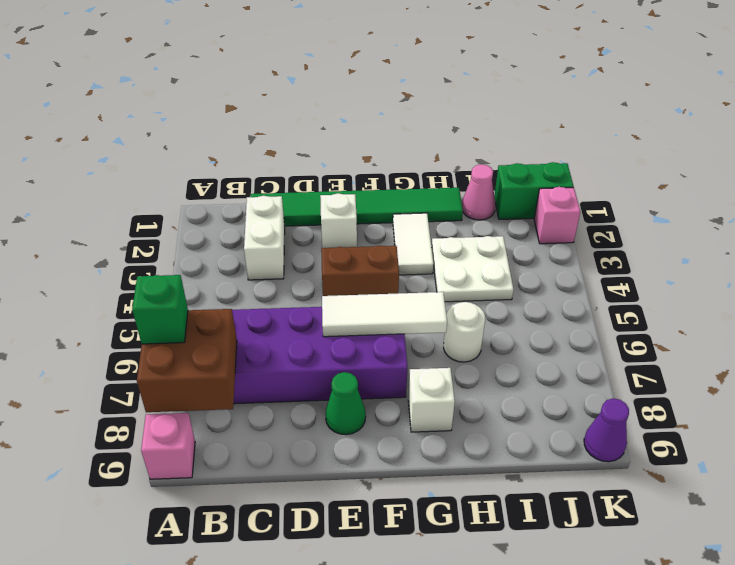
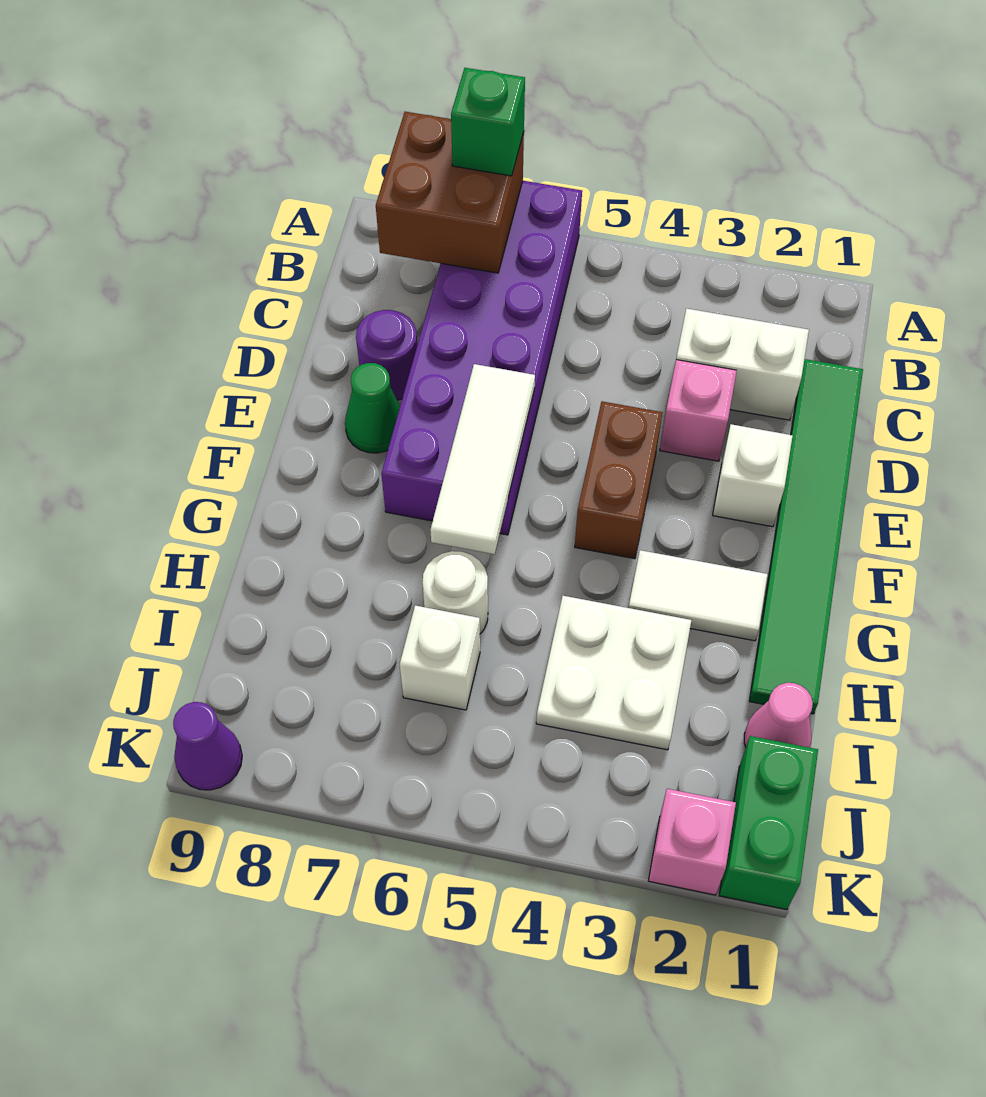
pink 1x1 brick [141,413,195,479] -> pink 1x1 brick moved to [660,360,737,461]
none -> purple 1x1 round brick [356,310,417,400]
white 1x1 brick [408,368,455,432] -> white 1x1 brick moved to [400,605,480,710]

